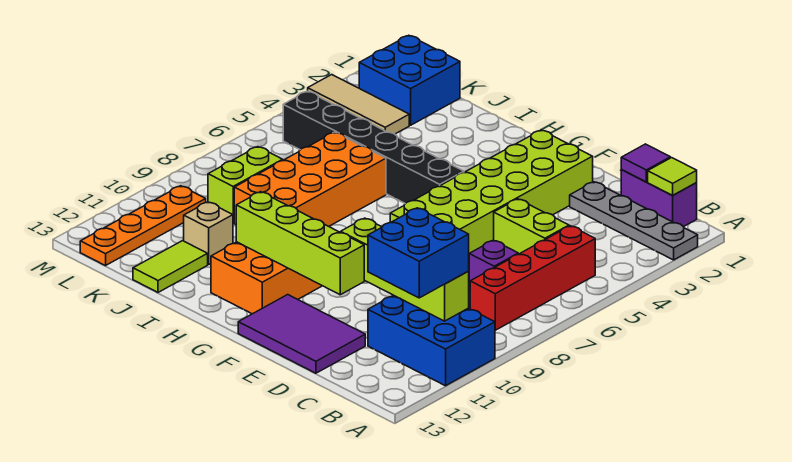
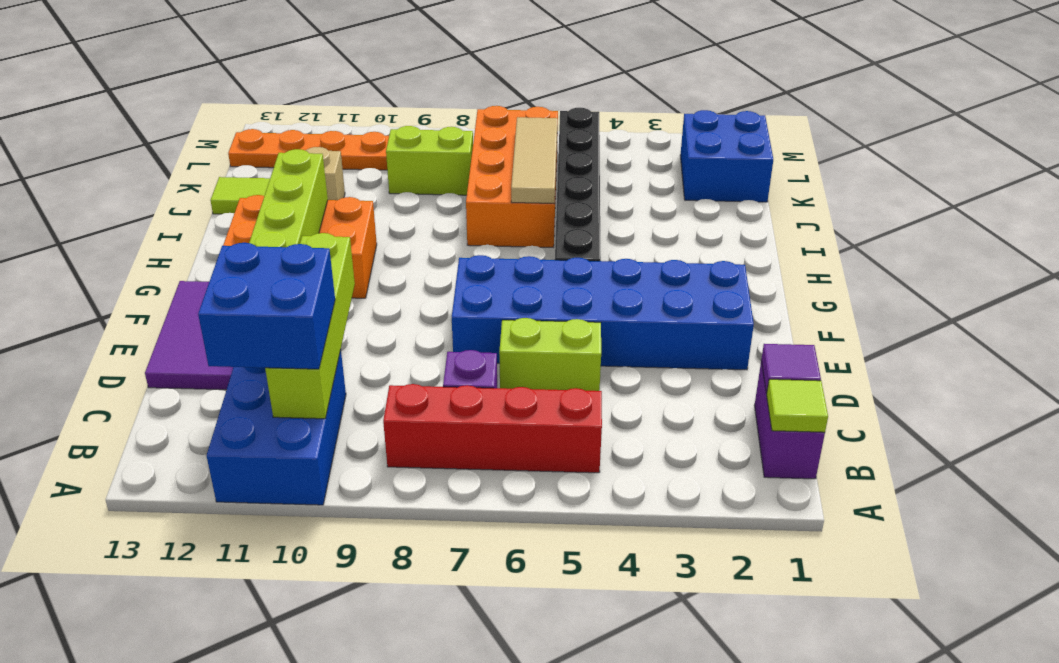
grey 1x4 plate [570,182,698,260] -> none
lime 1x2 brick [494,199,569,254] -> lime 1x2 brick turned to [499,318,601,391]
lime 2x6 brick [390,130,593,254] -> blue 2x6 brick [452,255,754,370]
orange 2x4 brick [234,132,386,226] -> orange 2x4 brick turned to [466,106,558,247]
tan 1x3 tile [308,75,409,134] -> tan 1x3 tile moved to [511,117,557,204]

